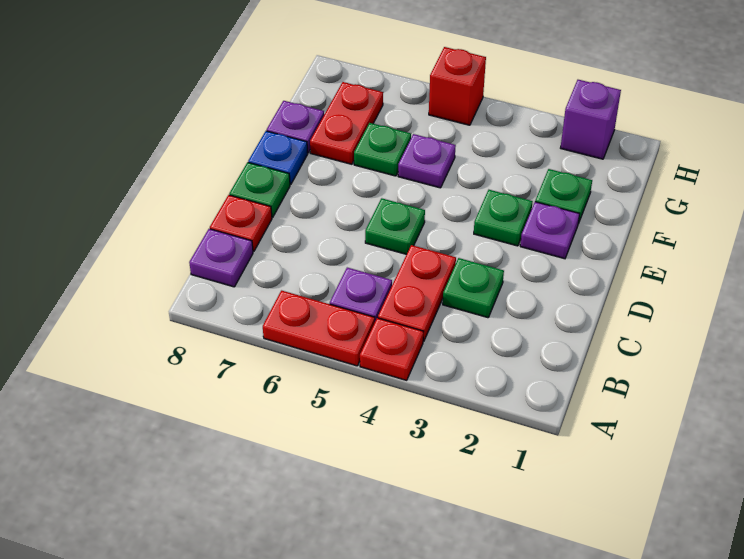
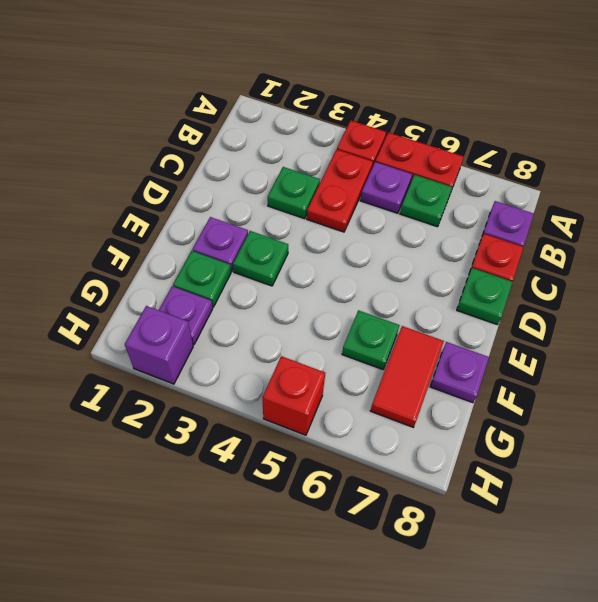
green 1x1 plate [365,198,425,254] -> green 1x1 plate moved to [400,175,452,227]
blue 1x1 plate [248,131,308,185] -> none
purple 1x1 plate [398,134,456,188] -> purple 1x1 plate moved to [159,286,213,344]
red 1x2 plate [310,82,383,164] -> red 1x2 tile [370,326,444,427]

